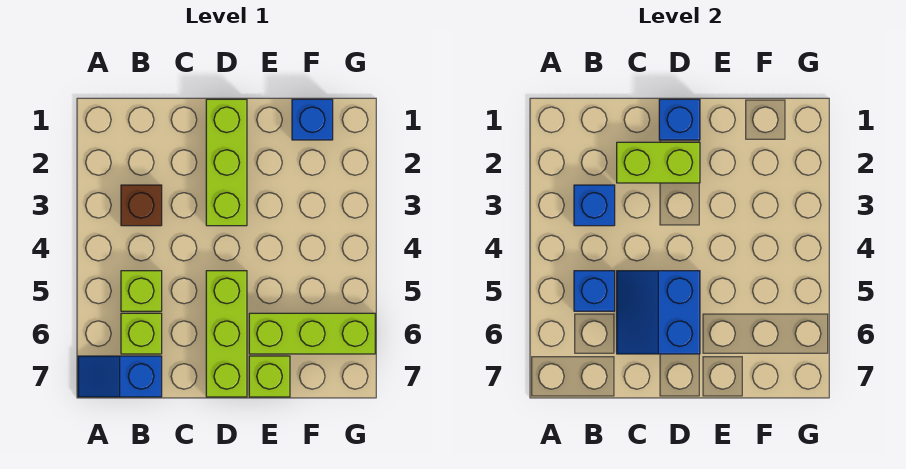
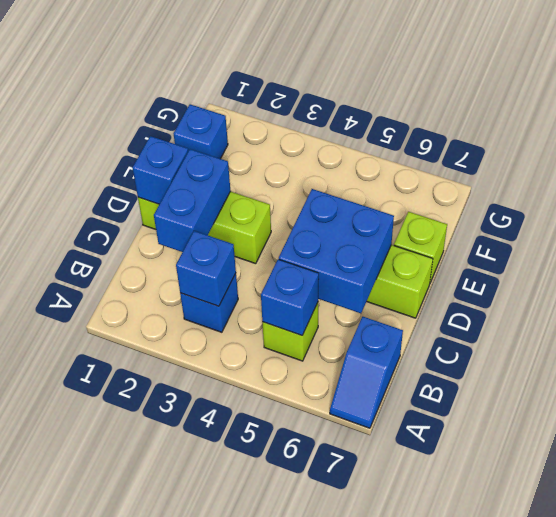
brown 1x1 brick [121,185,162,226] -> blue 1x1 brick [180,273,238,332]
lime 1x1 brick [121,313,162,354] -> none
lime 1x2 brick [617,142,700,183] -> blue 1x2 brick [154,149,231,252]
blue 2x2 slope [617,271,700,354] -> blue 2x2 brick [279,189,394,314]
lime 1x3 brick [249,313,375,354] -> none

